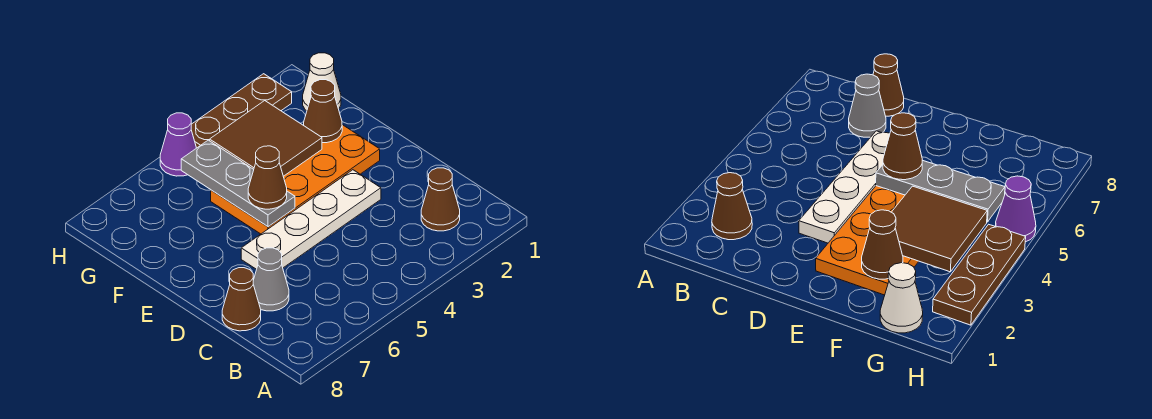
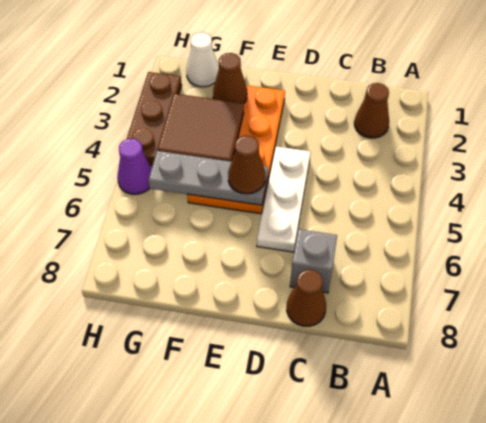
grey 1x1 cone [253,248,289,311] -> grey 1x1 brick [290,229,337,293]
white 1x4 plate [241,170,381,269] -> white 1x3 plate [257,146,311,252]

